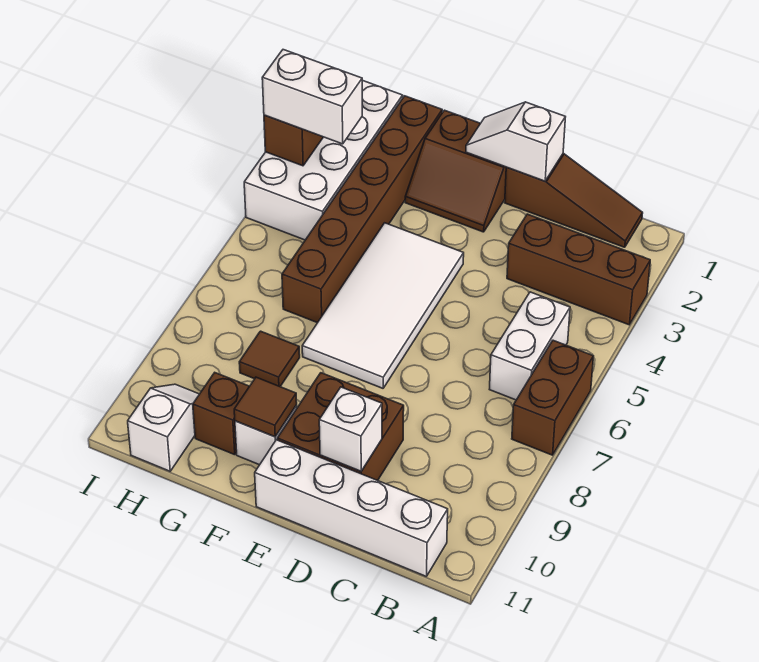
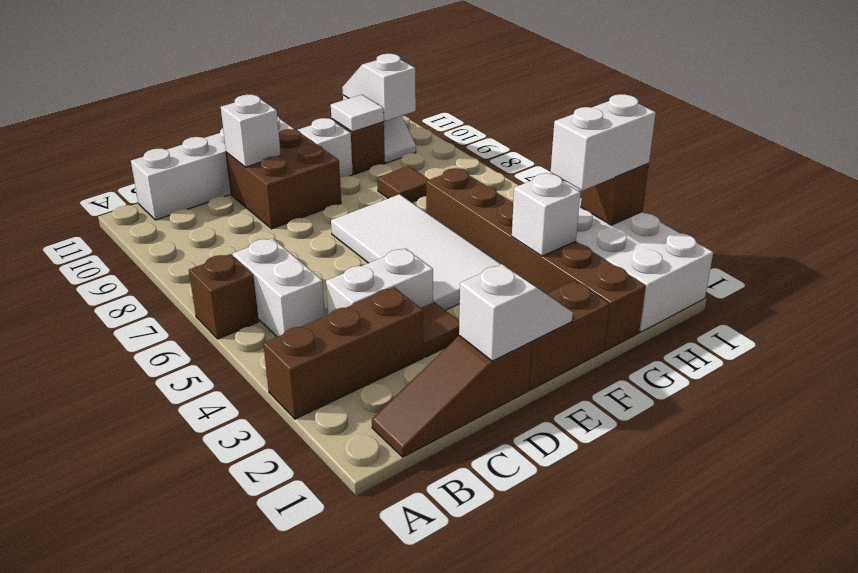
brown 1x2 brick [512,340,593,455] -> brown 1x1 brick [189,254,259,339]
none -> white 1x2 brick [326,248,433,315]
brown 1x1 tile [234,377,297,437] -> brown 1x1 tile moved to [421,302,459,357]
none -> white 1x1 brick [512,173,580,256]
none -> white 1x1 tile [331,95,384,132]
none -> white 1x2 slope [342,54,416,121]

